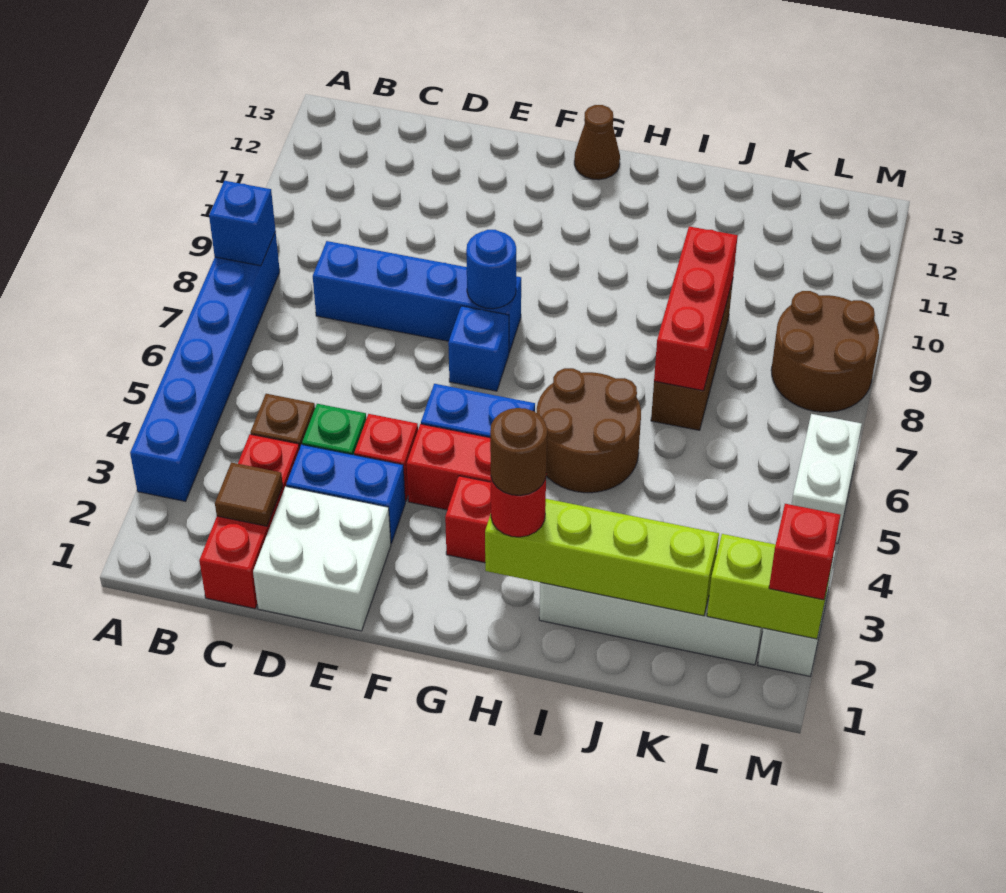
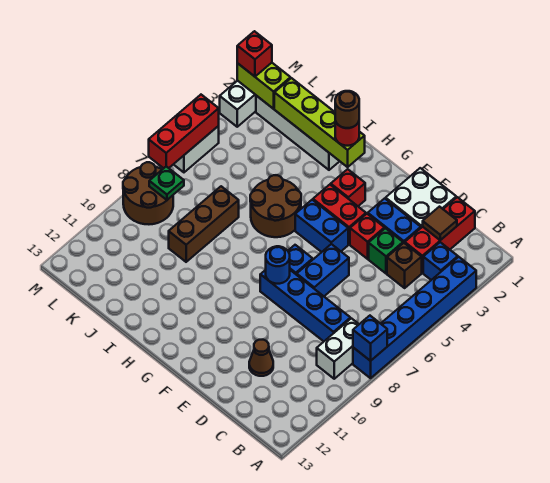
none -> blue 1x1 brick [423,242,458,280]
none -> white 1x2 brick [317,318,359,379]
none -> blue 1x2 brick [297,244,349,296]
brown 1x1 cone [574,105,620,180] -> brown 1x1 cone moved to [249,340,273,376]
red 1x3 brick [654,226,738,391] -> red 1x3 brick moved to [149,95,219,168]
none -> green 1x1 plate [149,166,184,200]

